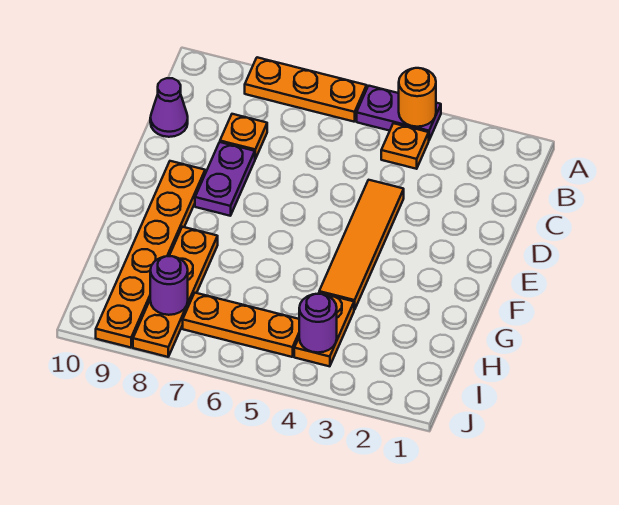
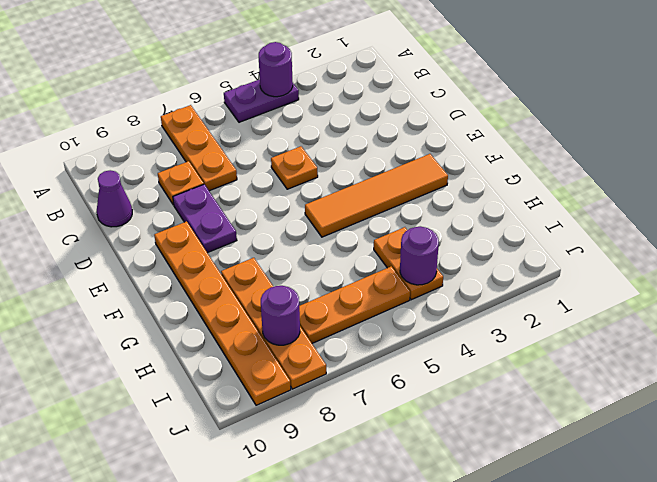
orange 1x1 round brick [399,68,436,127] -> purple 1x1 round brick [259,42,293,97]
orange 1x3 plate [245,57,367,122] -> orange 1x3 plate turned to [161,105,237,191]
orange 1x1 plate [381,123,429,169] -> orange 1x1 plate moved to [271,146,318,189]
orange 1x4 tile [319,180,404,310] -> orange 1x4 tile turned to [305,154,448,237]

